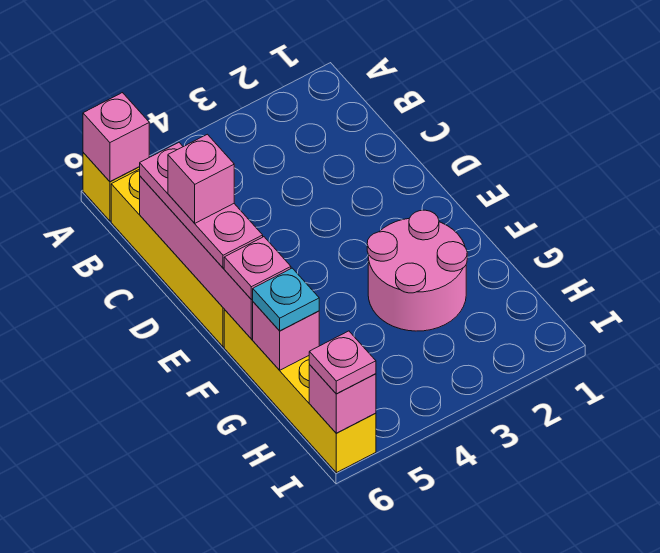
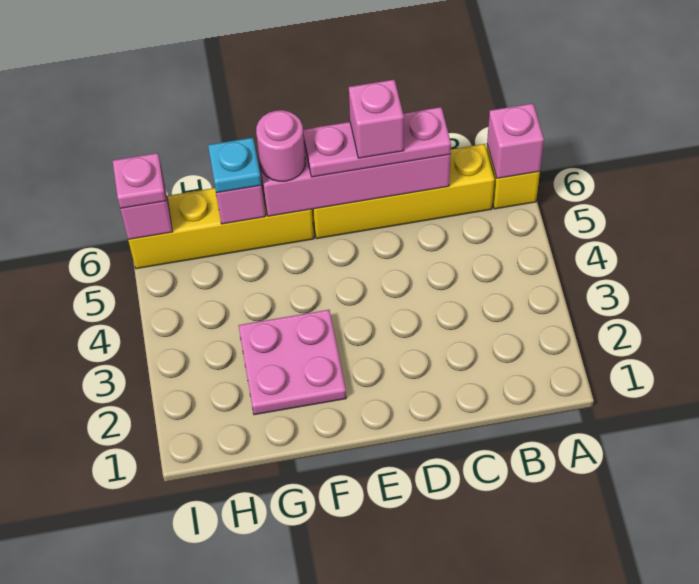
pink 2x2 round brick [367,210,467,331] -> pink 2x2 plate [238,310,346,415]
pink 1x1 plate [224,237,291,300] -> pink 1x1 round brick [256,110,305,181]

